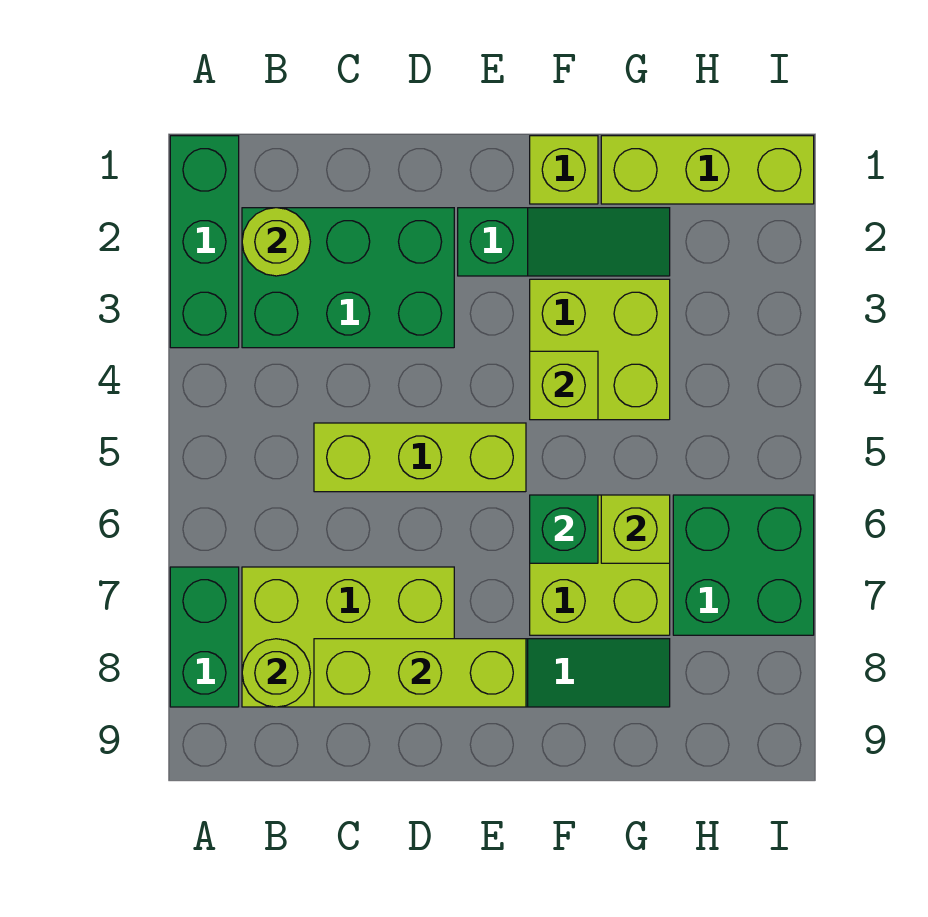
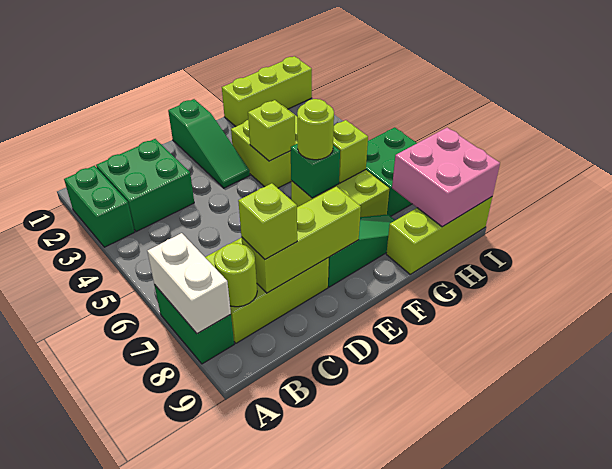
green 1x3 brick [170,136,239,348] -> green 1x2 brick [64,166,134,247]
none -> white 1x2 brick [147,233,231,334]
green 2x3 brick [242,208,454,348] -> green 2x2 brick [96,139,194,232]
lime 1x1 round brick [242,208,310,276] -> lime 1x1 round brick moved to [297,99,334,160]
lime 1x3 brick [314,423,526,492] -> lime 1x3 brick moved to [386,197,492,274]
green 1x3 slope [458,208,670,276] -> green 1x3 slope turned to [168,99,250,188]
lime 1x1 brick [530,136,598,204] -> lime 1x1 brick moved to [238,183,297,259]
none -> pink 2x2 brick [392,128,500,227]

